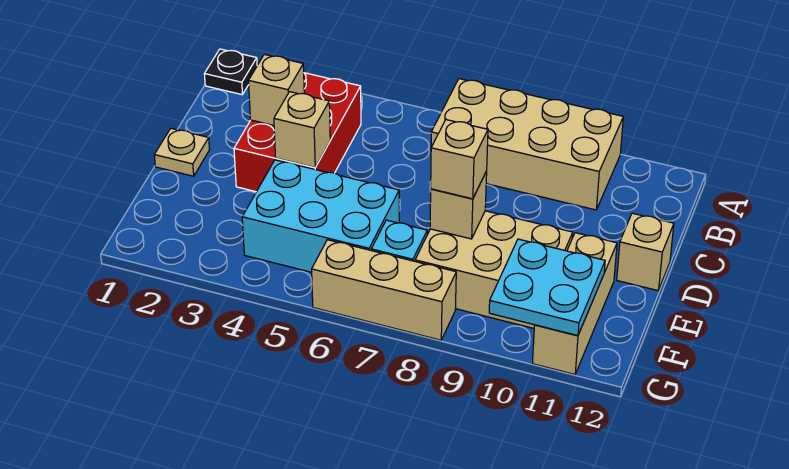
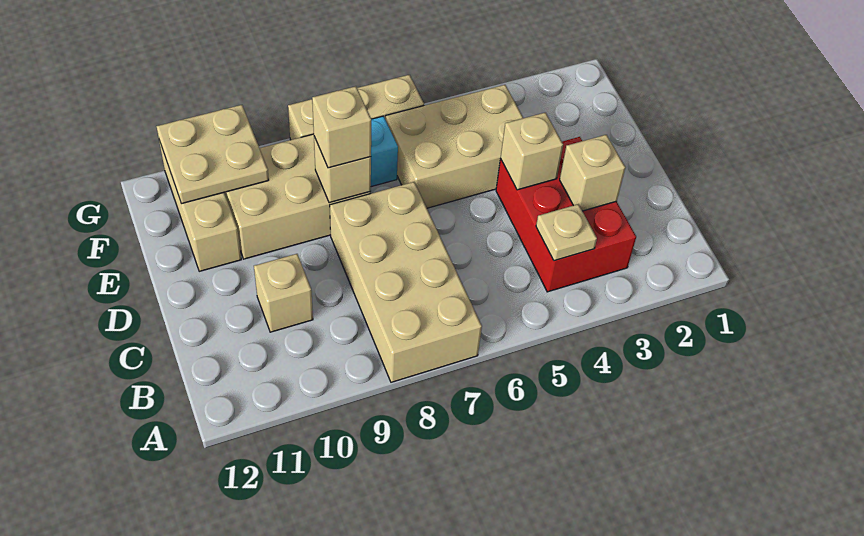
black 1x1 plate [204,49,257,95] -> none
tan 2x4 brick [431,79,623,210] -> tan 2x4 brick turned to [330,182,482,382]
tan 1x1 plate [154,128,210,176] -> tan 1x1 plate moved to [536,204,597,261]
tan 1x1 brick [617,213,674,291] -> tan 1x1 brick moved to [254,254,313,332]
cyan 2x3 brick [242,160,399,272] -> tan 2x3 brick [386,85,523,208]
cyan 2x2 plate [489,239,605,336] -> tan 2x2 plate [156,105,269,204]

